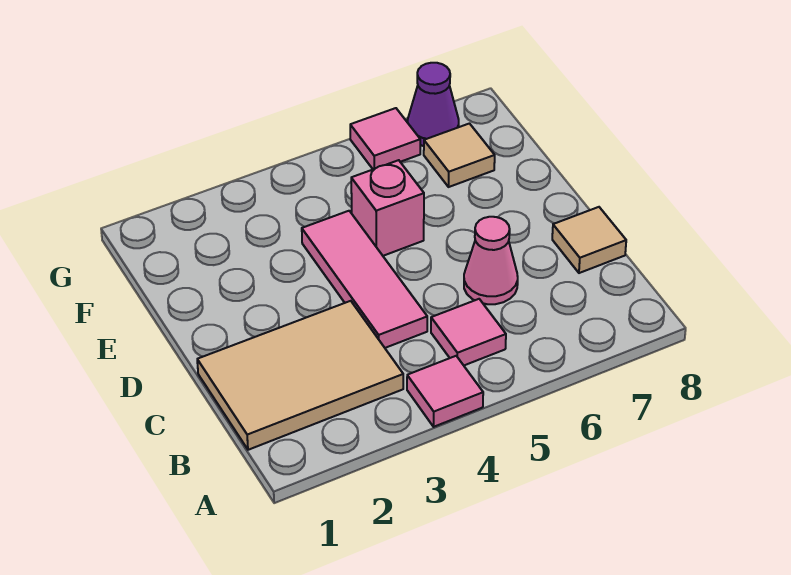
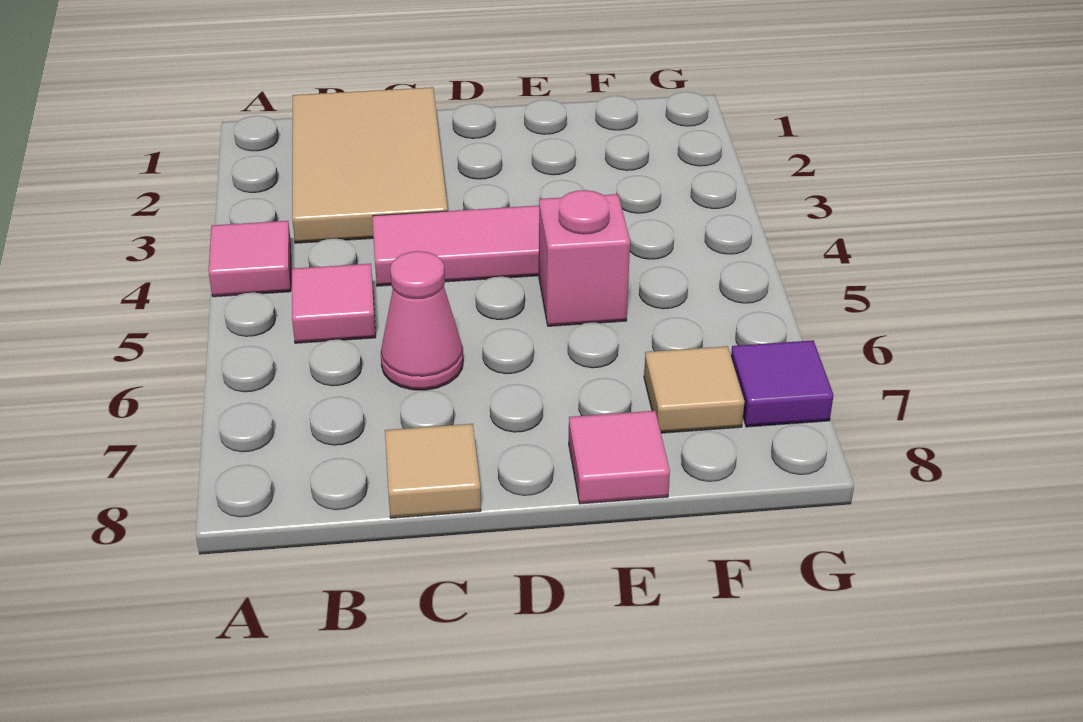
pink 1x1 tile [350,108,420,169] -> pink 1x1 tile moved to [569,411,670,504]
purple 1x1 cone [408,63,459,146] -> purple 1x1 tile [731,340,834,427]

